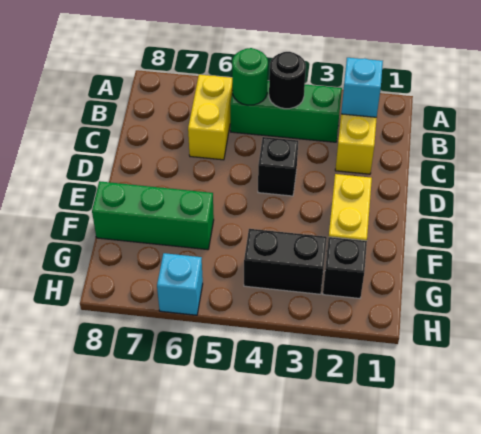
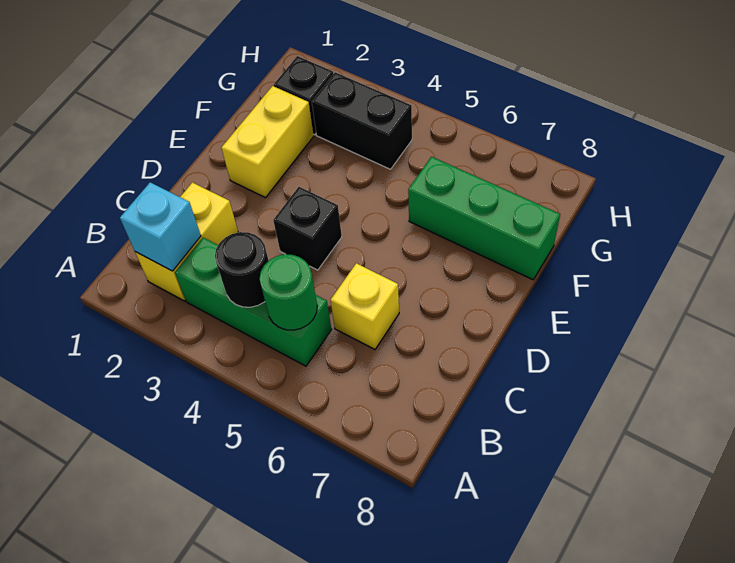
yellow 1x2 brick [188,75,232,160] -> yellow 1x1 brick [330,263,399,349]
cyan 1x1 brick [157,253,203,315] -> none

